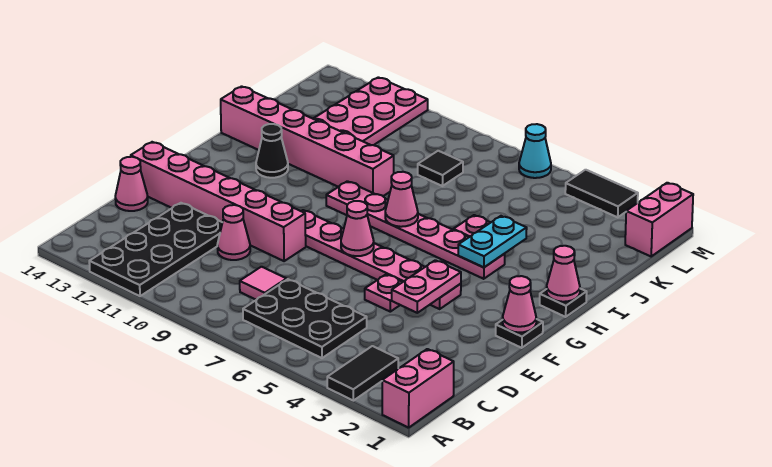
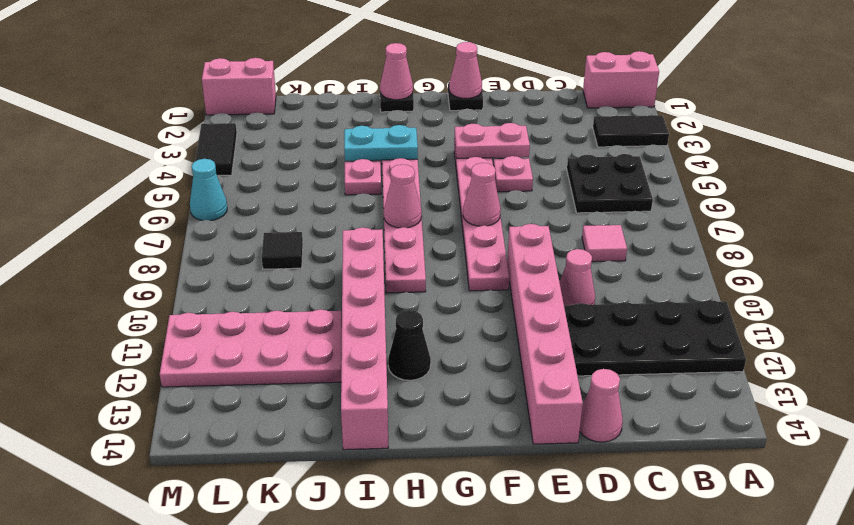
black 2x3 plate [243,279,367,358] -> black 2x2 plate [567,154,653,213]

